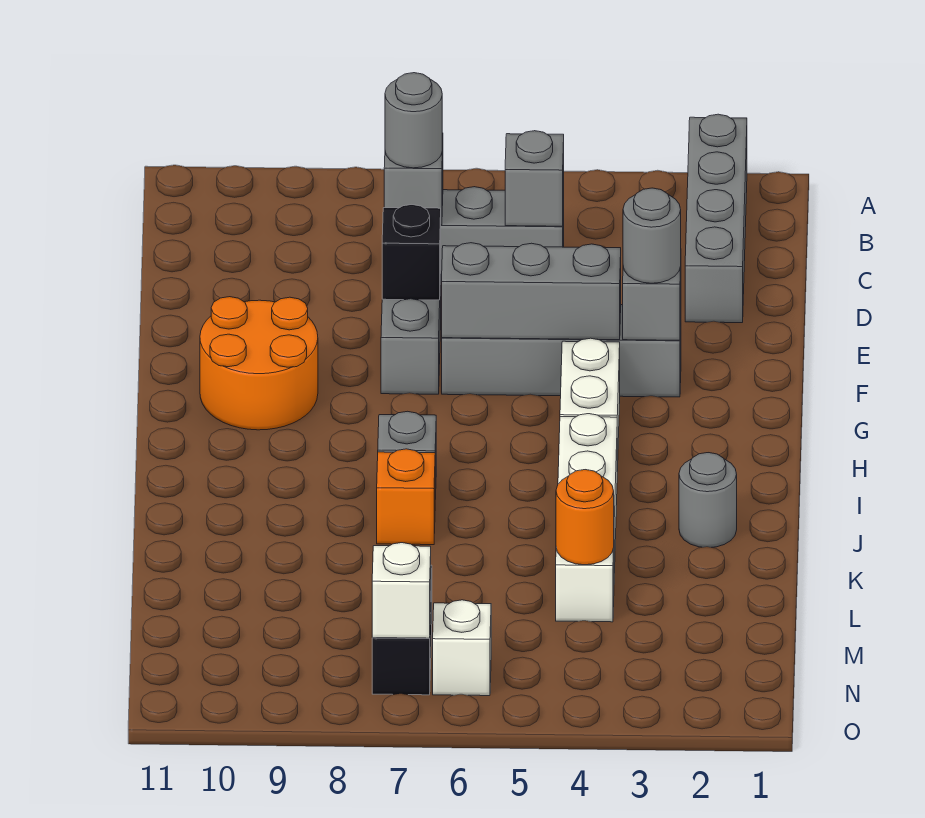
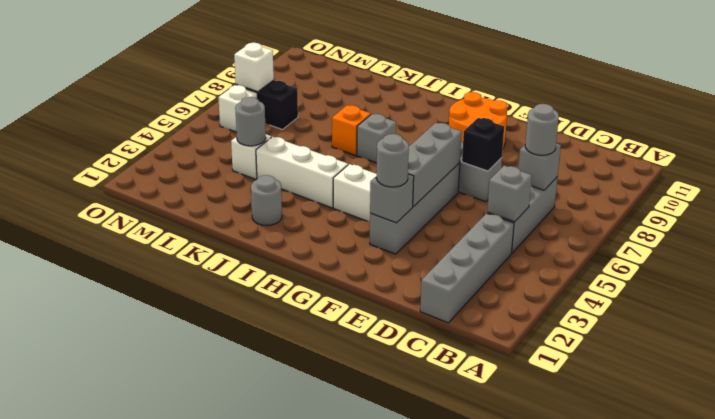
grey 1x4 brick [685,114,747,323] -> grey 1x4 brick turned to [420,213,514,323]
orange 1x1 round brick [556,470,614,565] -> grey 1x1 round brick [235,97,266,146]

